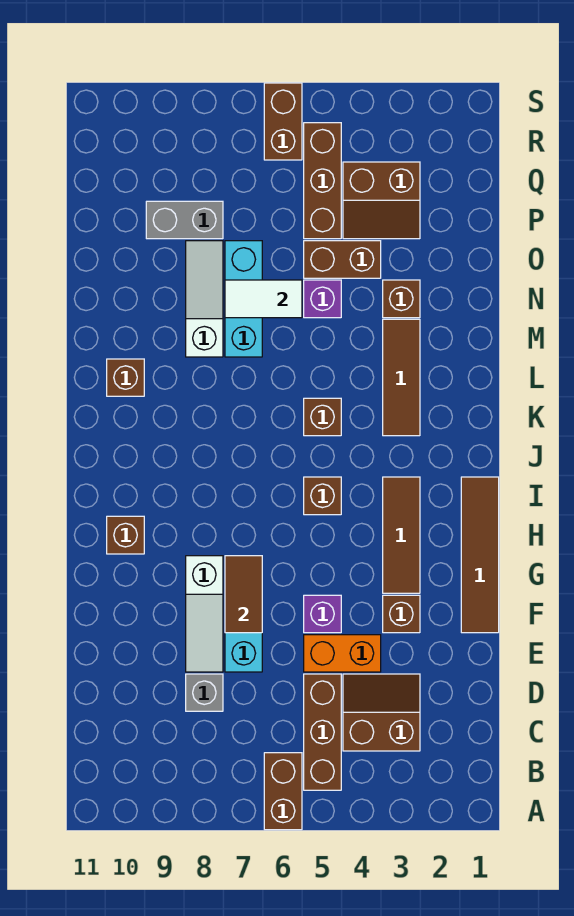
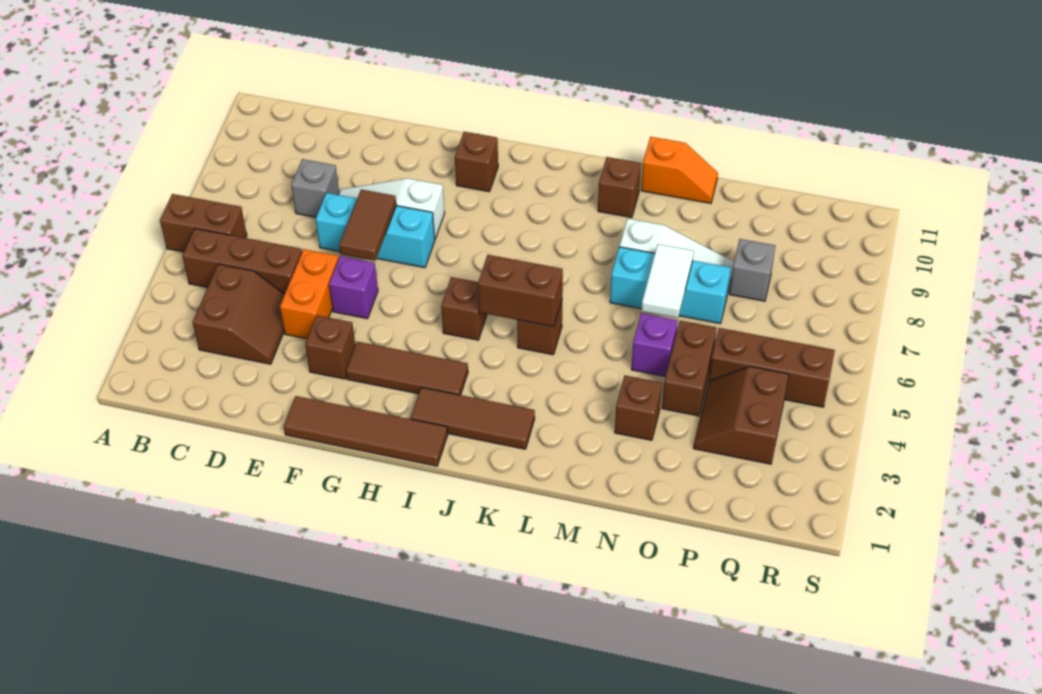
brown 1x2 tile [225,556,262,633] -> brown 1x2 tile turned to [339,190,396,261]
brown 1x3 tile [383,319,420,436] -> brown 1x3 tile moved to [411,387,535,449]
none -> orange 1x2 slope [641,137,718,203]
grey 1x2 brick [146,201,223,239] -> grey 1x1 brick [730,239,775,301]
brown 1x2 brick [264,83,302,160] -> brown 1x2 brick moved to [478,255,563,327]

